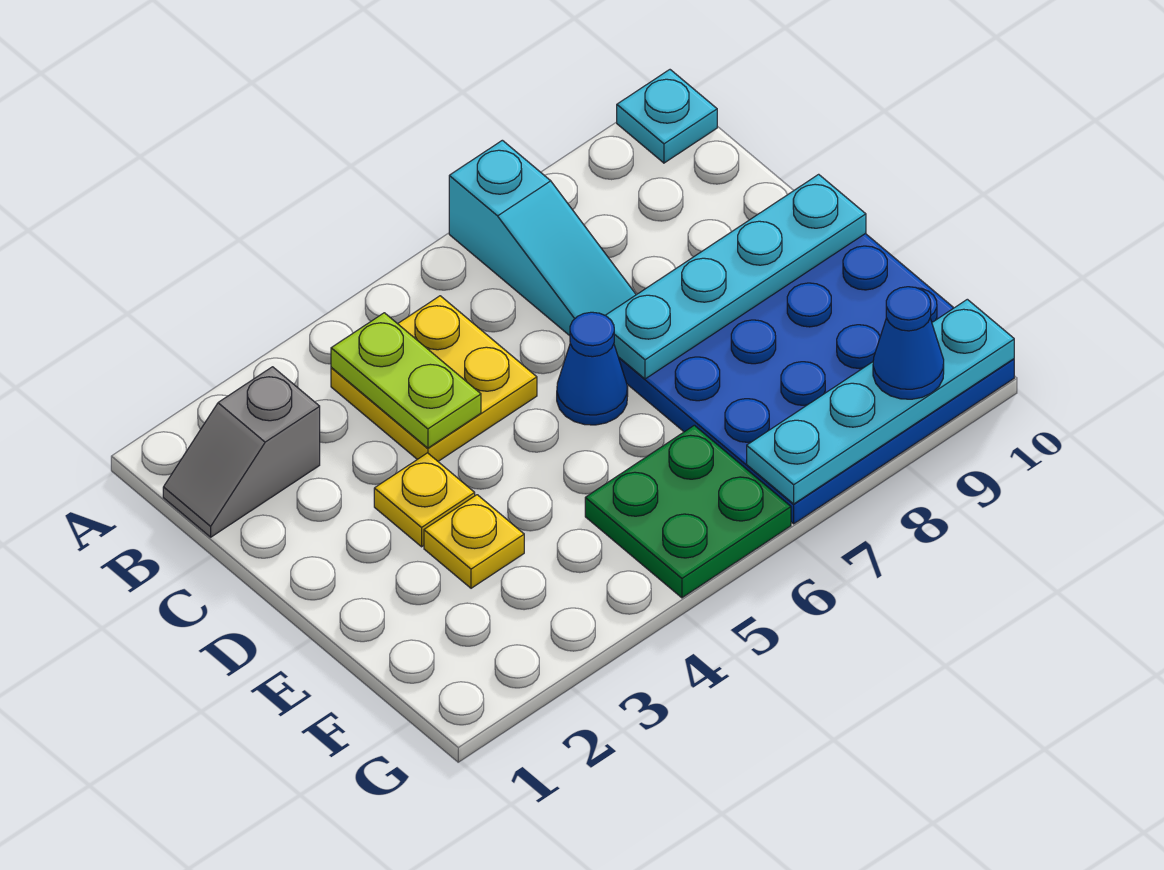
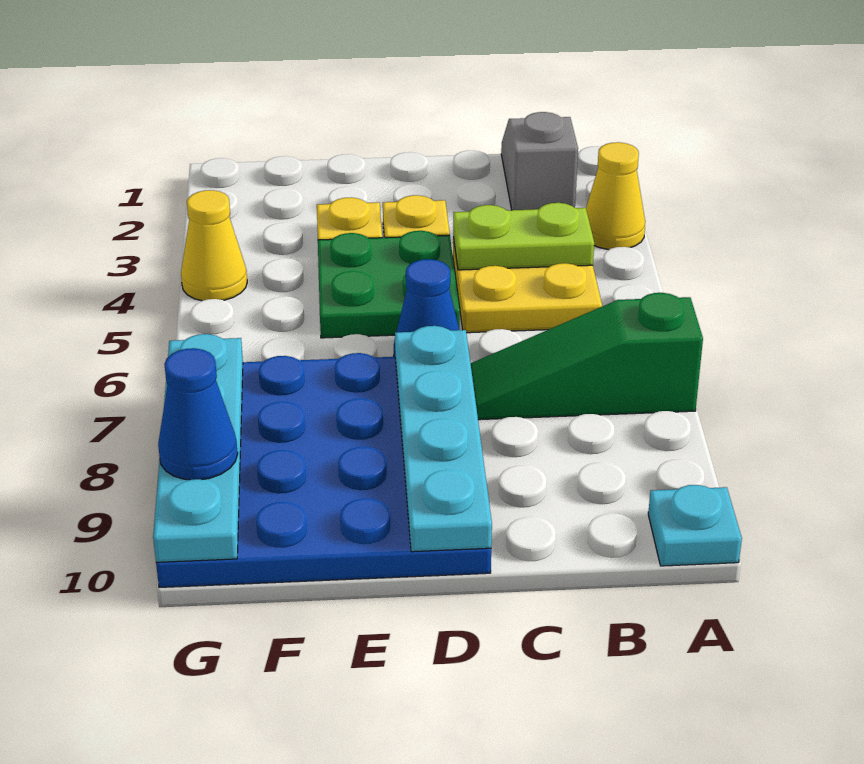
none -> yellow 1x1 cone [586,142,645,250]
cyan 1x3 slope [449,140,636,336] -> green 1x3 slope [471,293,703,420]
green 2x2 plate [585,425,791,598] -> green 2x2 plate moved to [318,231,460,338]
none -> yellow 1x1 cone [181,190,247,301]

